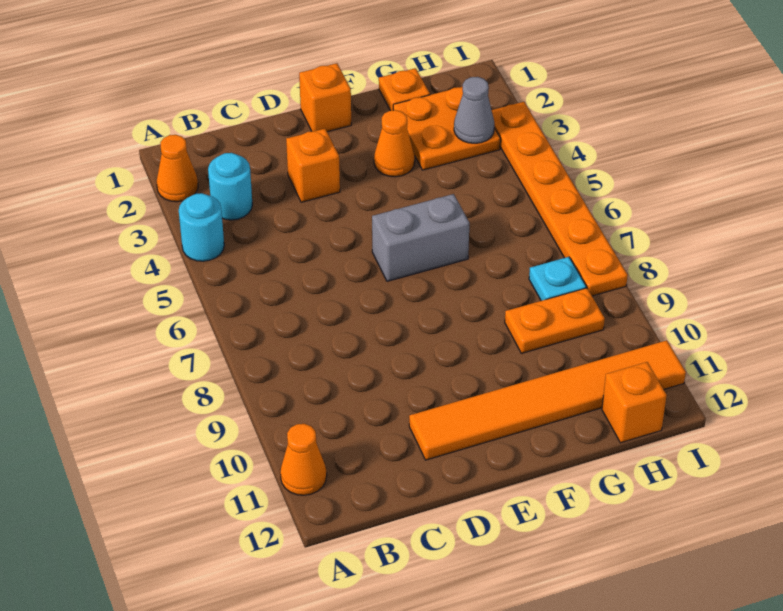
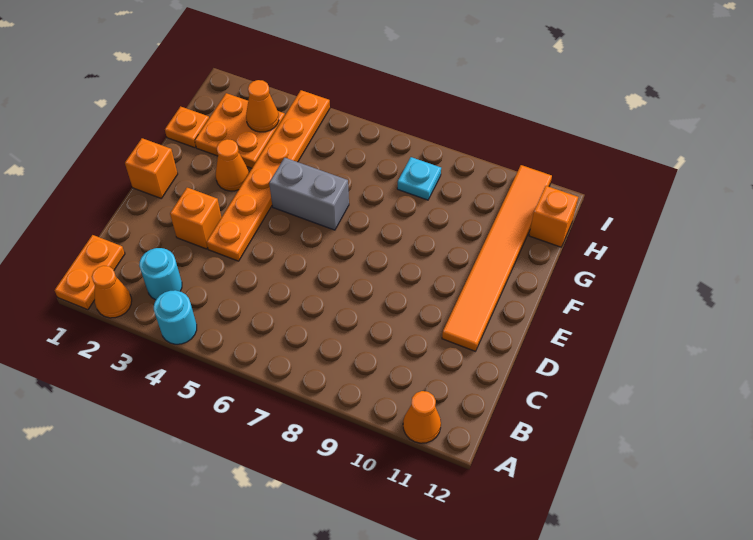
grey 1x2 brick [372,194,469,281] -> grey 1x2 brick turned to [269,158,349,230]
orange 1x2 plate [505,288,605,353] -> orange 1x2 plate moved to [55,235,125,310]
grey 1x1 cone [454,77,494,143] -> orange 1x1 cone [246,80,279,132]
orange 1x6 plate [492,102,628,296] -> orange 1x6 plate turned to [206,90,330,261]

